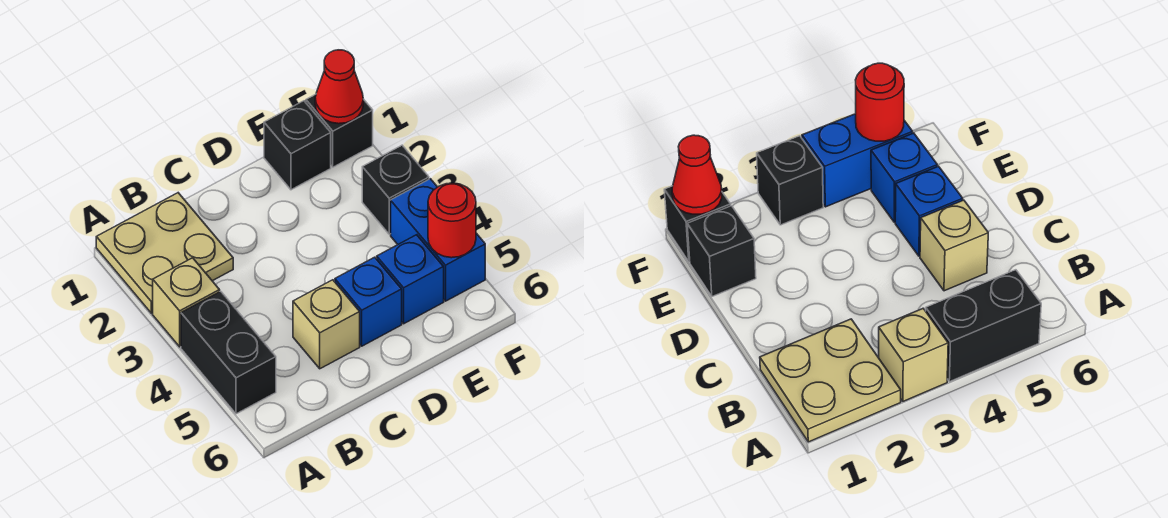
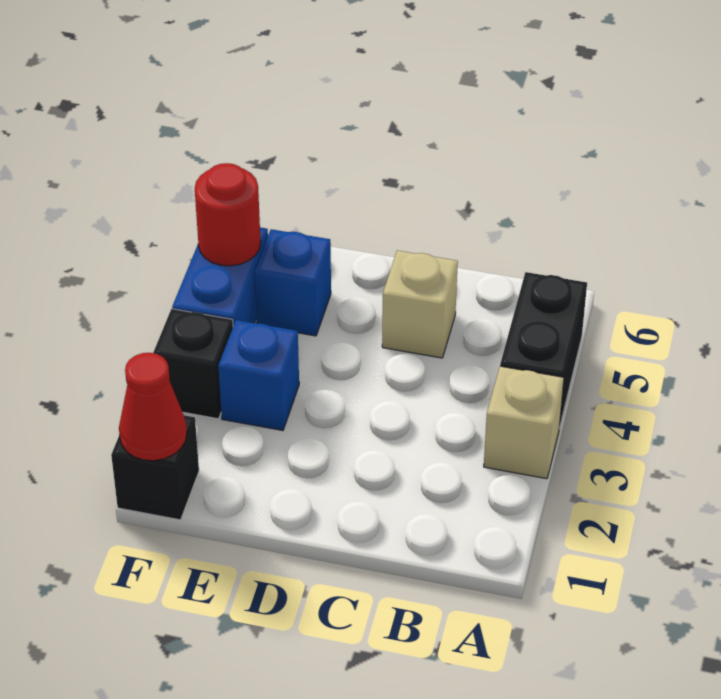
tan 2x2 plate [96,193,233,313] -> none
blue 1x1 brick [335,257,402,346] -> blue 1x1 brick moved to [218,320,299,431]
black 1x1 brick [264,101,331,190] -> none

